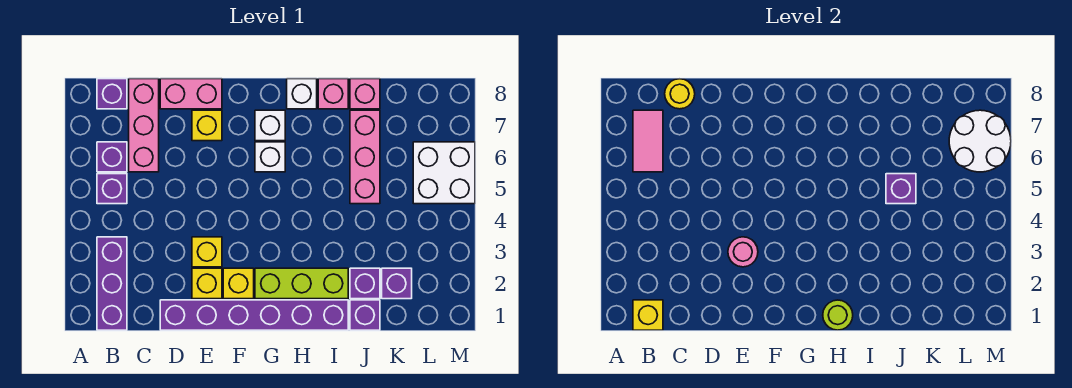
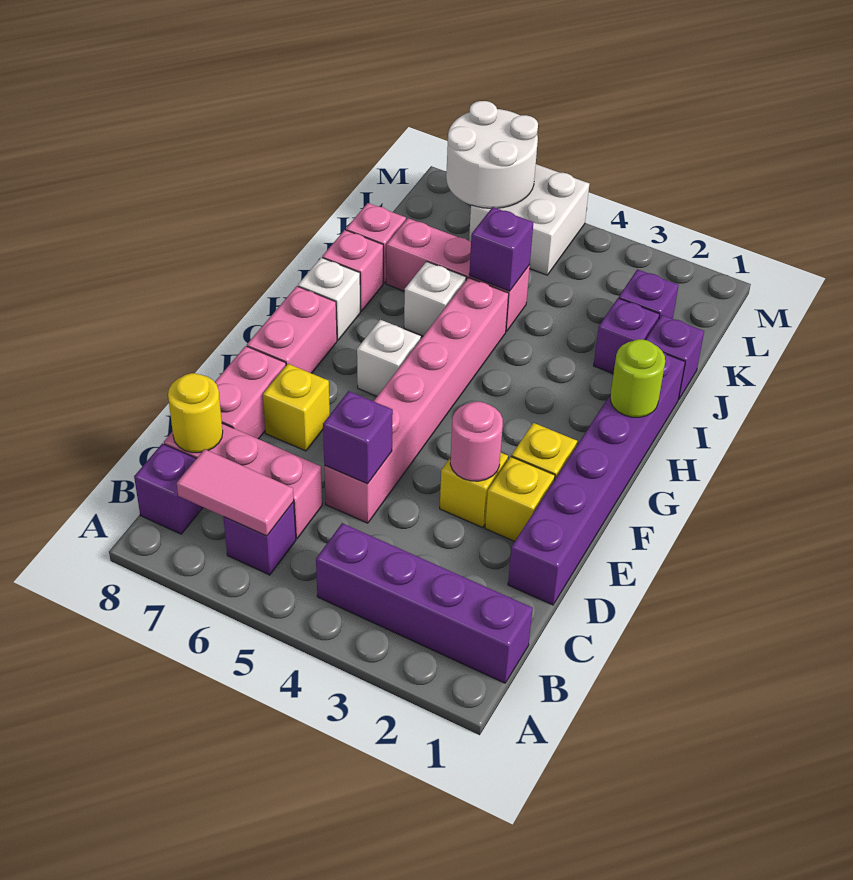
purple 1x3 brick [97,237,127,330] -> purple 1x4 brick [316,523,533,683]
yellow 1x1 brick [633,300,663,330] -> none
purple 1x1 brick [97,174,127,204] -> purple 1x1 brick moved to [323,391,393,484]
none -> pink 1x6 brick [324,278,509,523]
none -> pink 1x2 brick [247,286,337,373]
lime 1x3 brick [255,268,348,299] -> none
white 1x1 brick [255,110,285,141] -> white 1x1 brick moved to [404,261,466,336]

